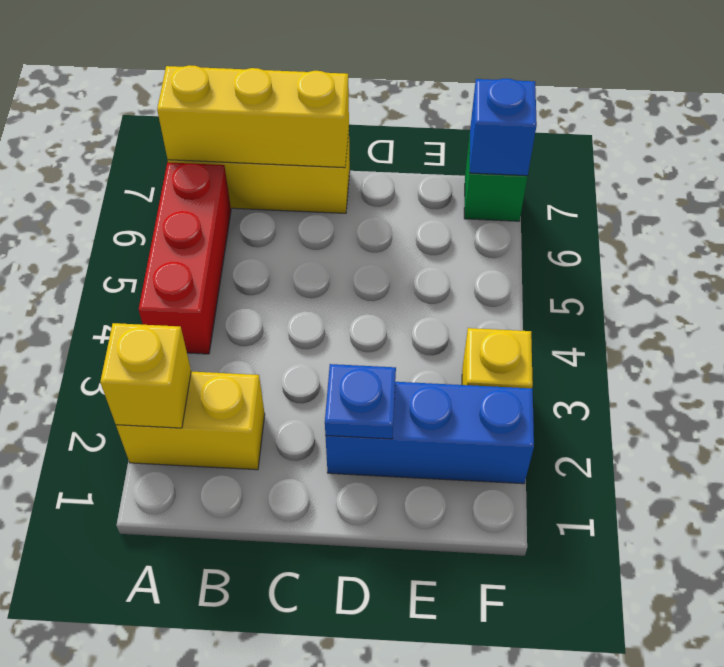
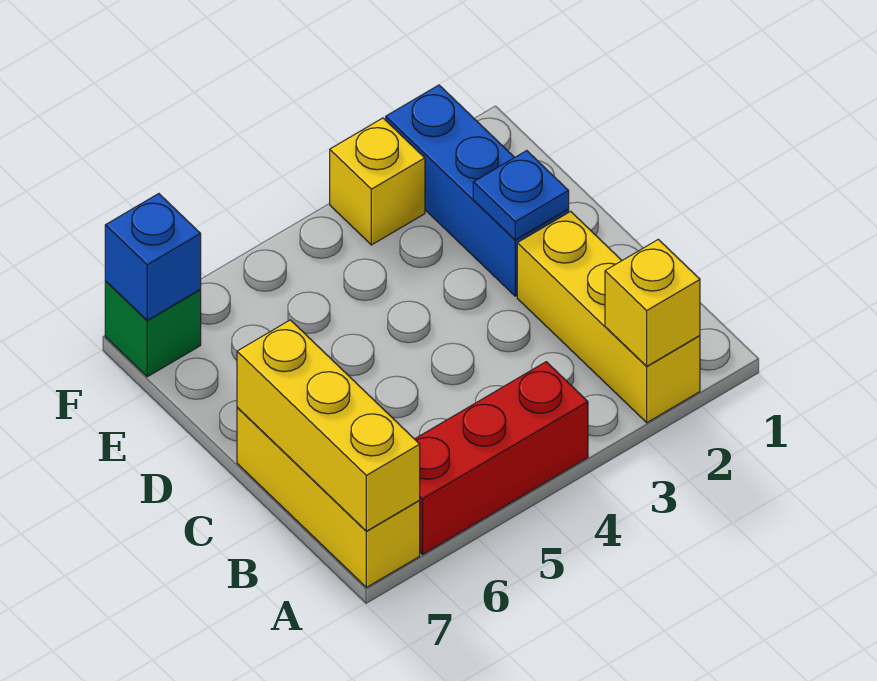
yellow 1x2 brick [116,371,265,470] -> yellow 1x3 brick [517,211,700,423]

